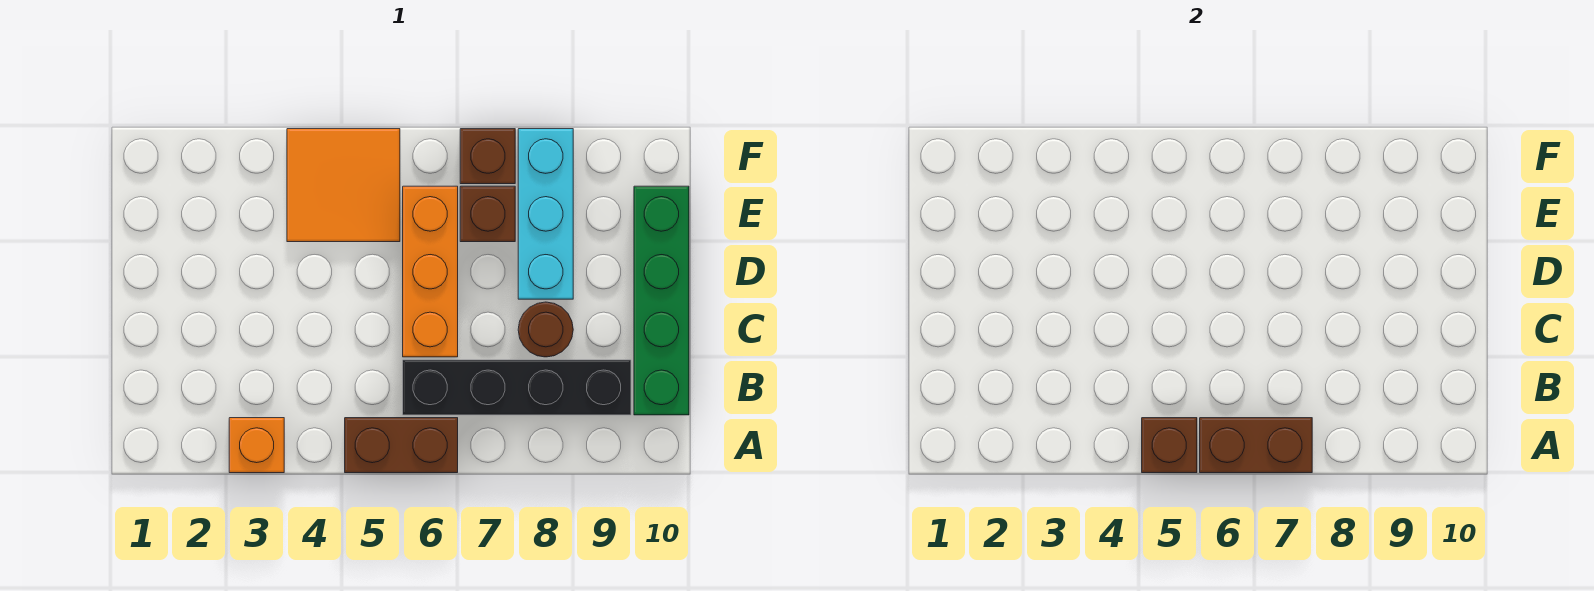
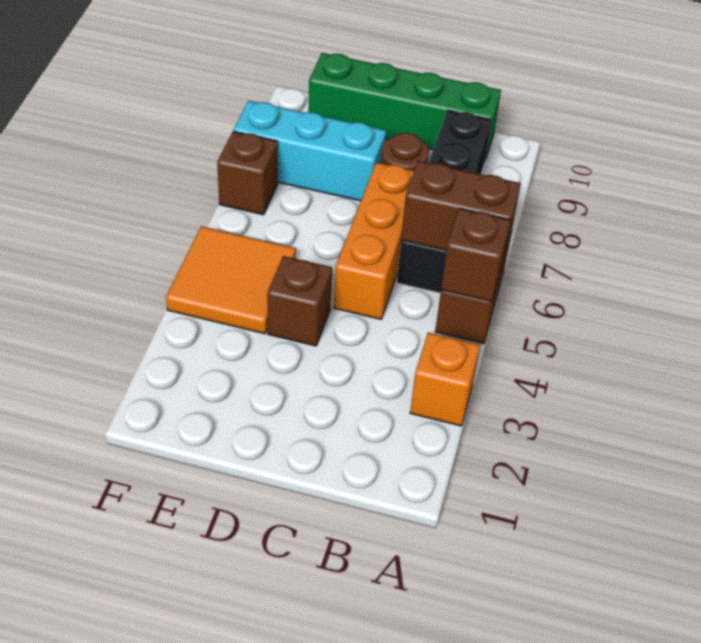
brown 1x2 brick [1200,418,1312,473] -> brown 1x2 brick turned to [401,161,521,260]
orange 1x3 brick [403,186,458,357] -> orange 1x3 brick turned to [334,163,414,319]
brown 1x1 brick [460,186,515,242] -> brown 1x1 brick moved to [267,256,332,346]

